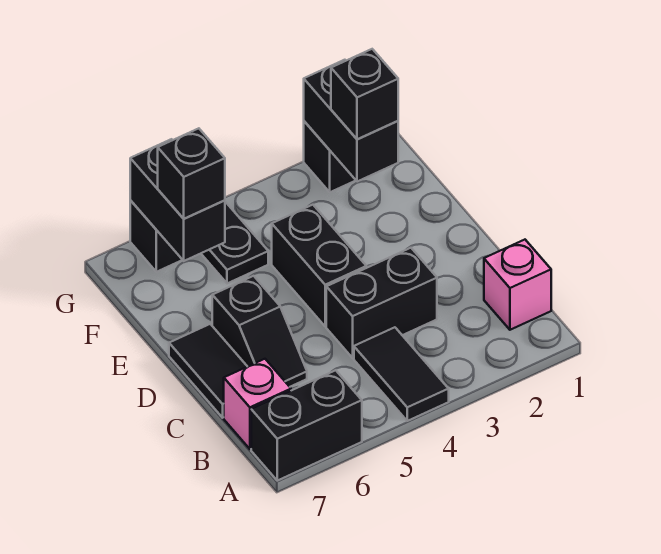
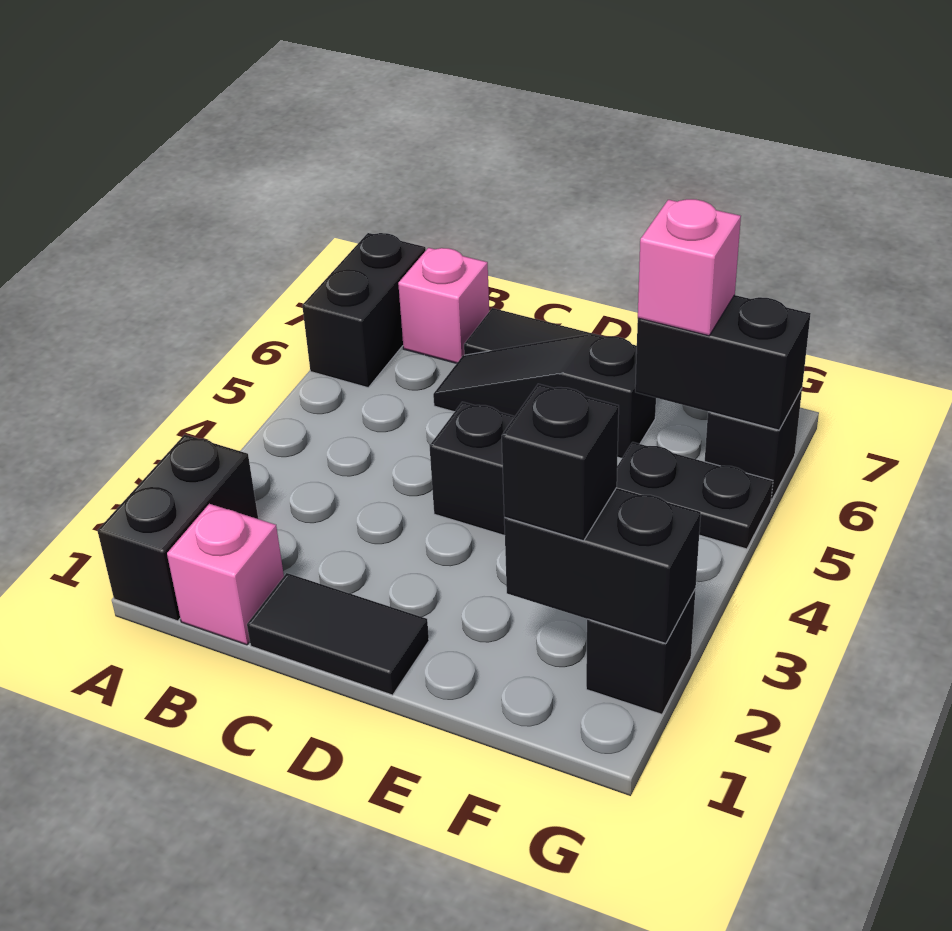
black 1x2 tile [354,327,449,421] -> black 1x2 tile moved to [247,573,429,695]
black 1x2 brick [326,248,437,358] -> black 1x2 brick moved to [97,435,258,621]
black 1x2 slope [212,276,307,387] -> black 1x3 slope [433,334,656,458]
black 1x1 brick [158,128,225,219] -> pink 1x1 brick [638,199,741,336]

